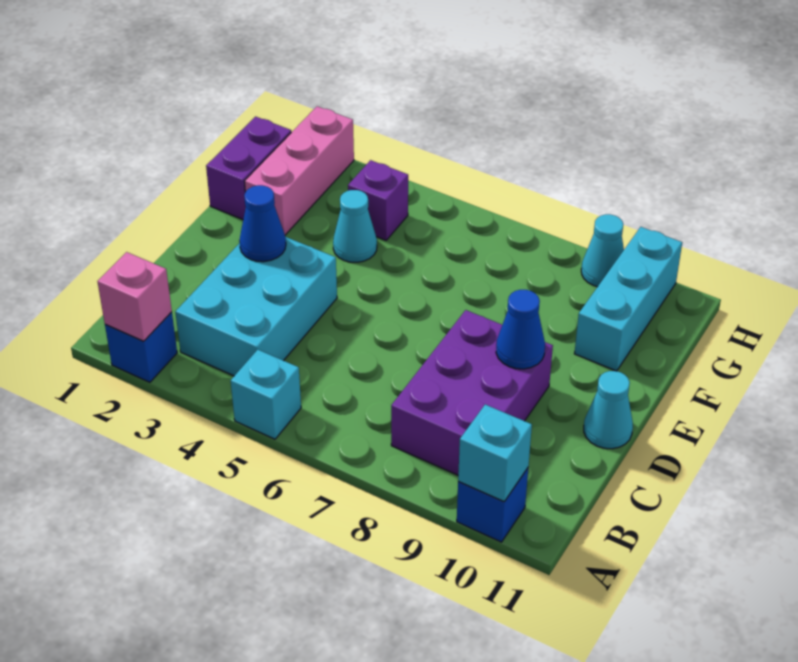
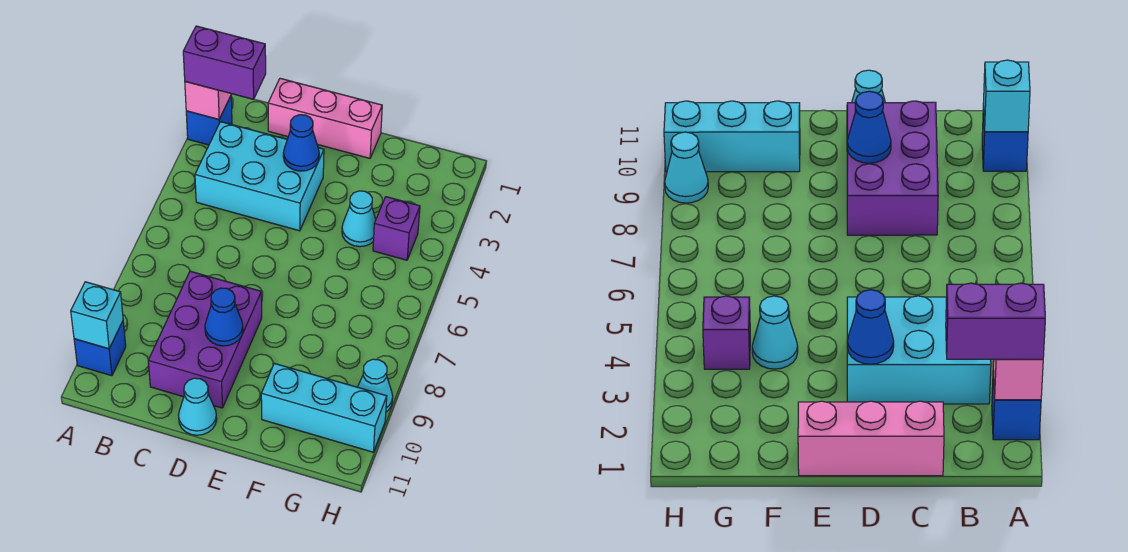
cyan 1x1 brick [231,350,301,439] -> none
purple 2x3 brick [391,310,553,475] -> purple 2x3 brick turned to [148,271,262,408]
purple 1x2 brick [206,117,291,219] -> purple 1x2 brick moved to [183,26,266,99]
pink 1x3 brick [244,106,354,235] -> pink 1x3 brick moved to [268,78,382,158]

